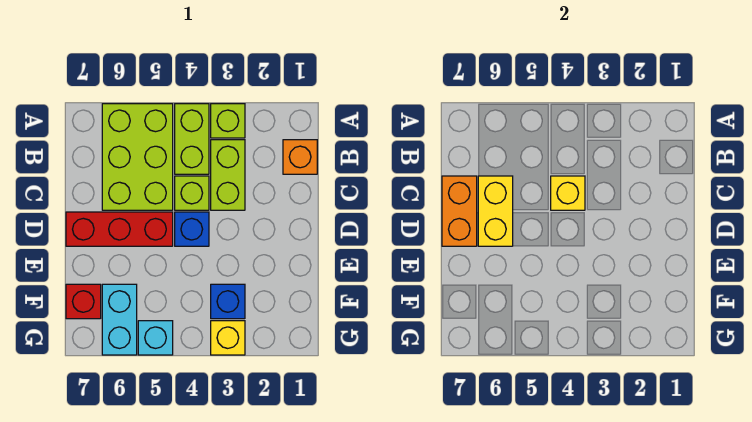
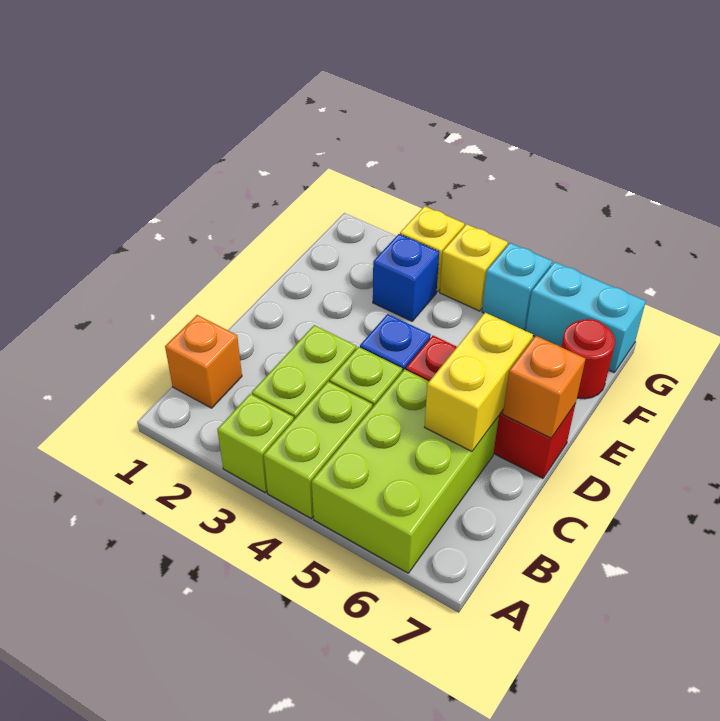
yellow 1x1 brick [551,176,585,210] -> yellow 1x1 brick moved to [440,224,508,311]
orange 1x2 brick [442,176,477,246] -> orange 1x1 brick [503,336,586,438]
cyan 1x2 brick [102,284,137,355] -> cyan 1x2 brick turned to [526,262,646,372]
red 1x1 brick [66,284,101,319] -> red 1x1 round brick [561,319,615,399]

